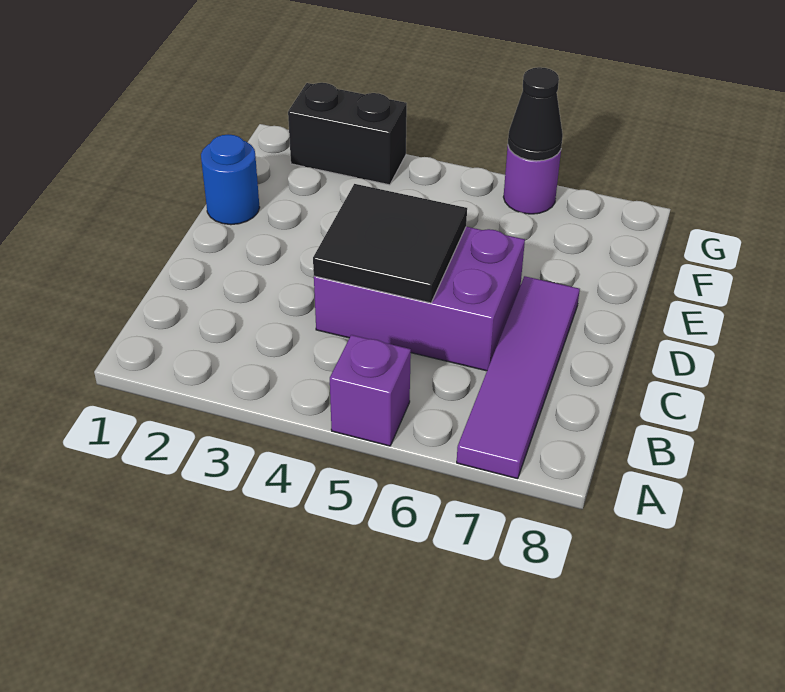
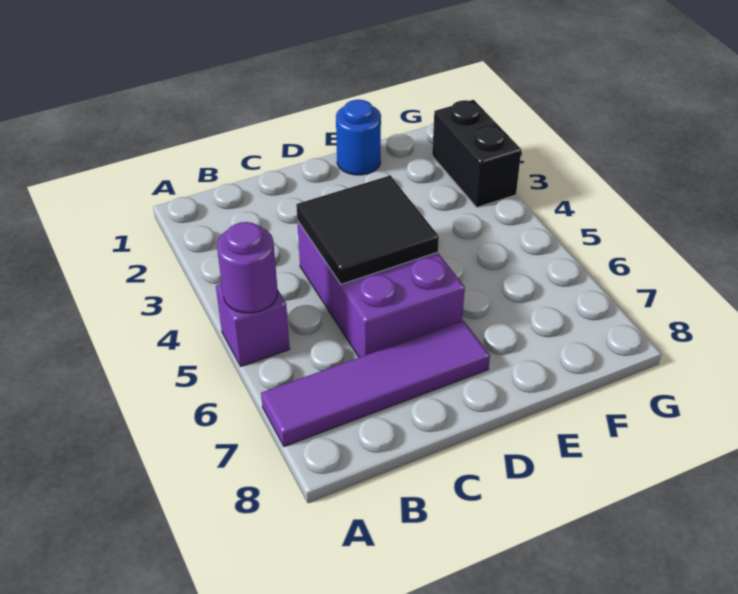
purple 1x1 round brick [504,147,561,214] -> purple 1x1 round brick moved to [217,222,278,313]
black 1x1 cone [508,67,563,161] -> none

